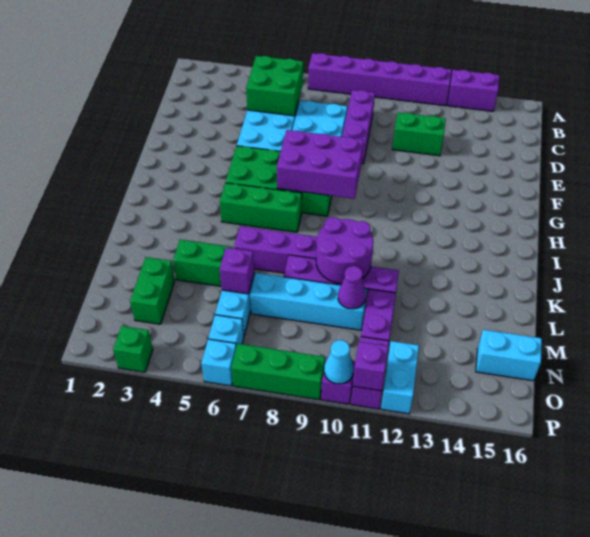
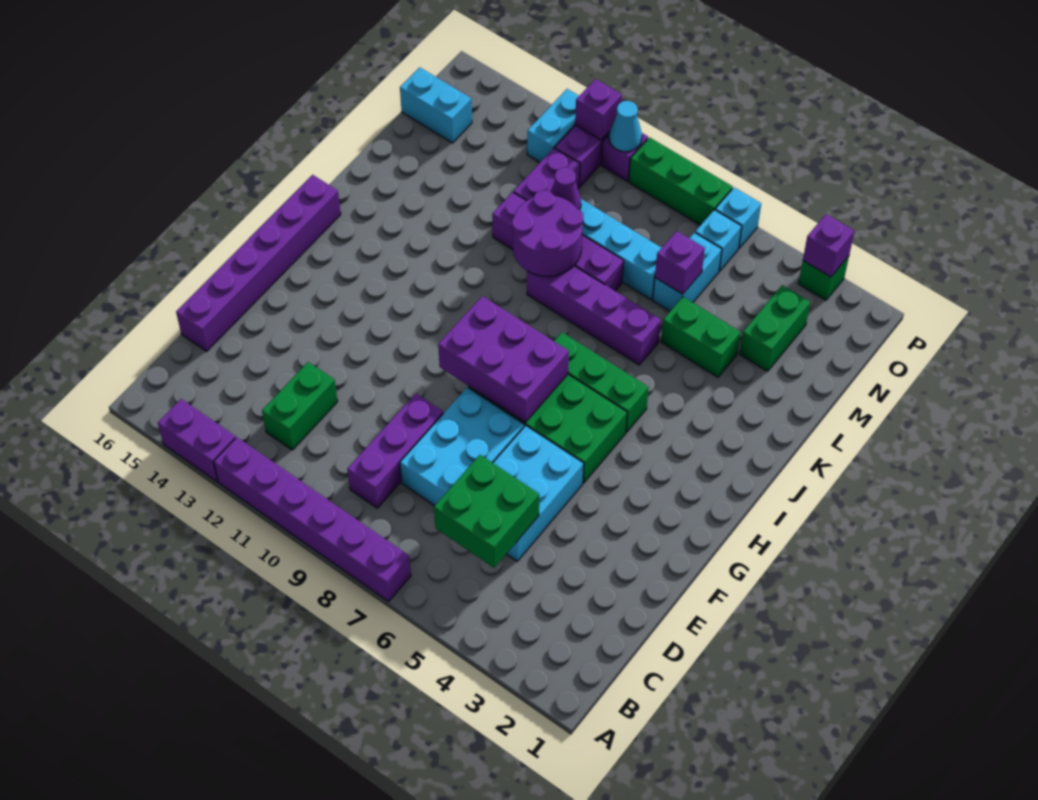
green 1x2 brick [393,112,446,156] -> green 1x2 brick turned to [262,362,338,450]
none -> purple 1x6 brick [176,175,341,351]
none -> purple 1x1 brick [803,214,854,277]

